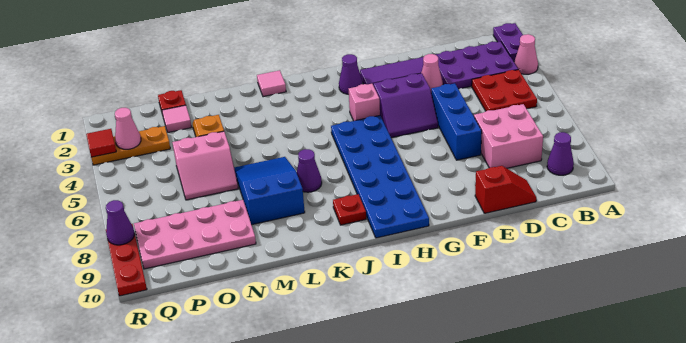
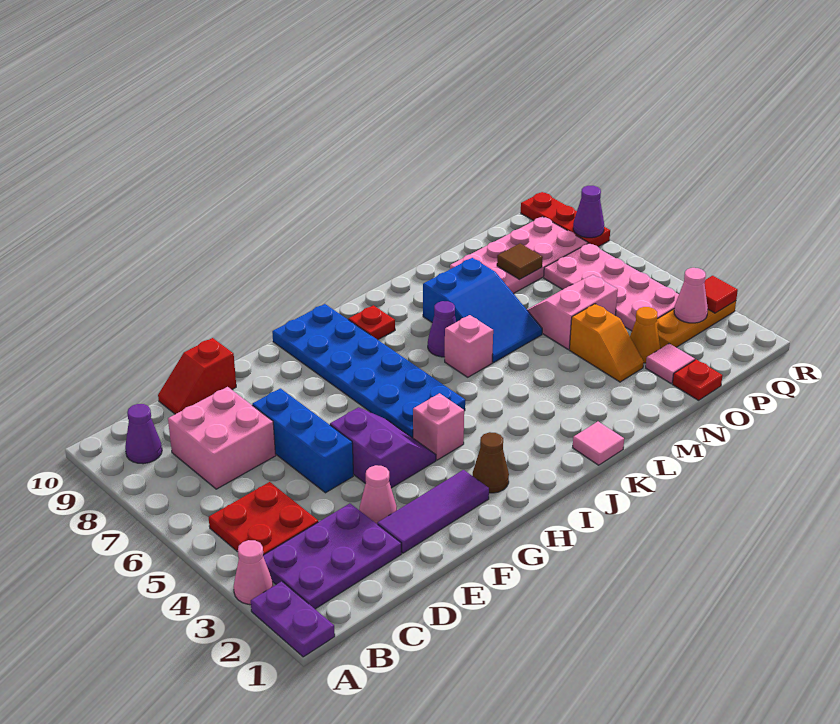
purple 2x2 slope [374,73,438,138] -> purple 2x2 slope turned to [330,407,436,488]
purple 1x1 cone [339,54,363,94] -> brown 1x1 cone [473,432,509,493]
none -> pink 1x1 brick [445,315,493,377]
none -> orange 1x1 cone [630,307,660,363]
none -> brown 1x1 tile [497,243,543,279]
none -> pink 2x4 plate [544,243,679,331]

